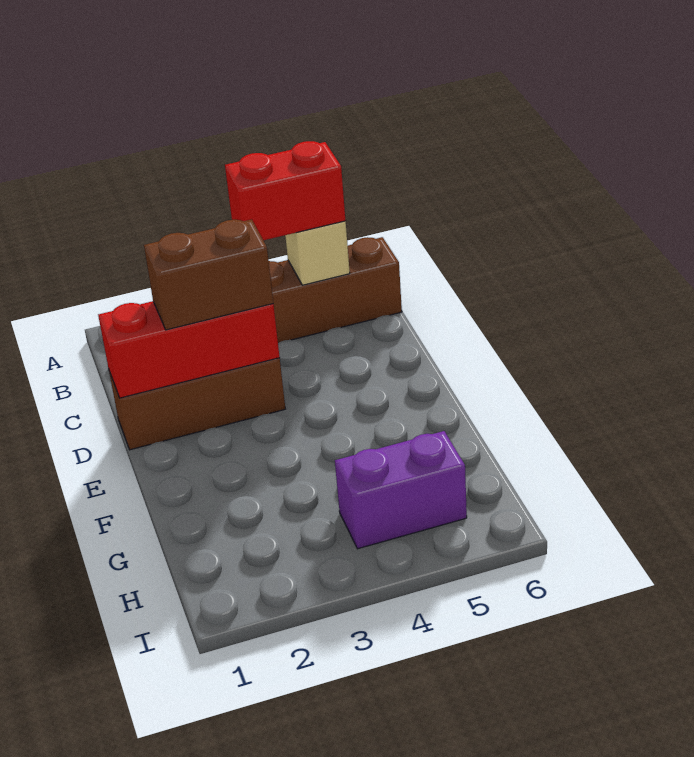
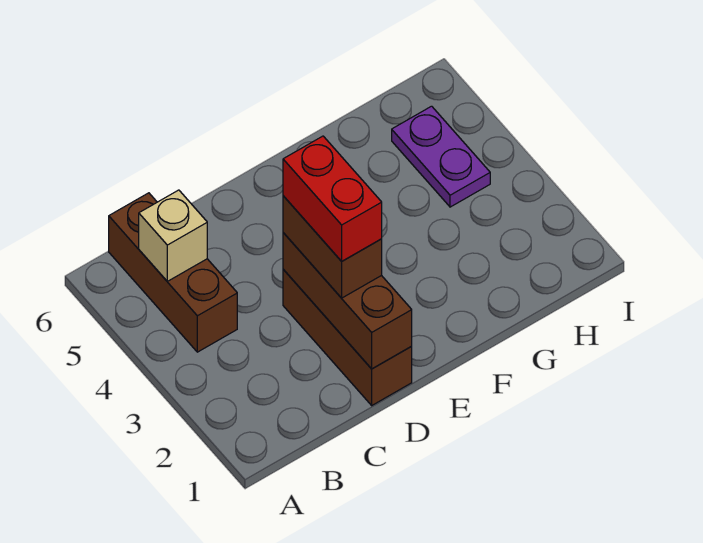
red 1x2 brick [225,141,346,240] -> red 1x2 brick moved to [283,136,382,261]
red 1x3 brick [98,301,280,398] -> brown 1x3 brick [283,233,412,369]
purple 1x2 brick [335,431,467,549] -> purple 1x2 plate [392,106,490,207]

